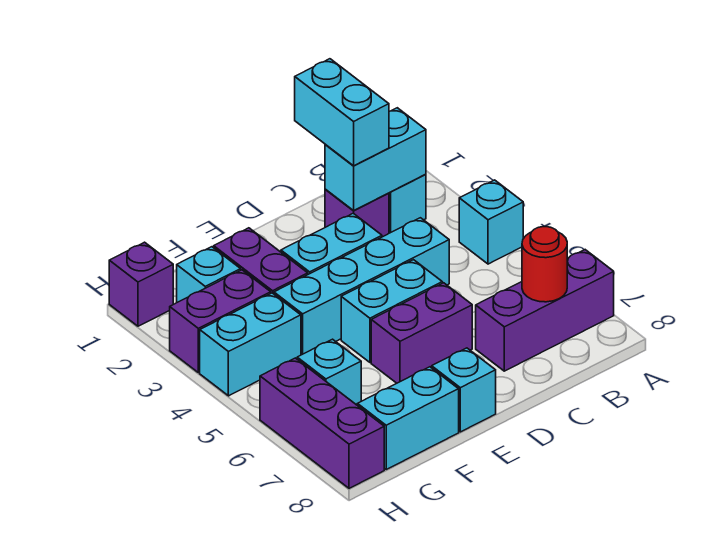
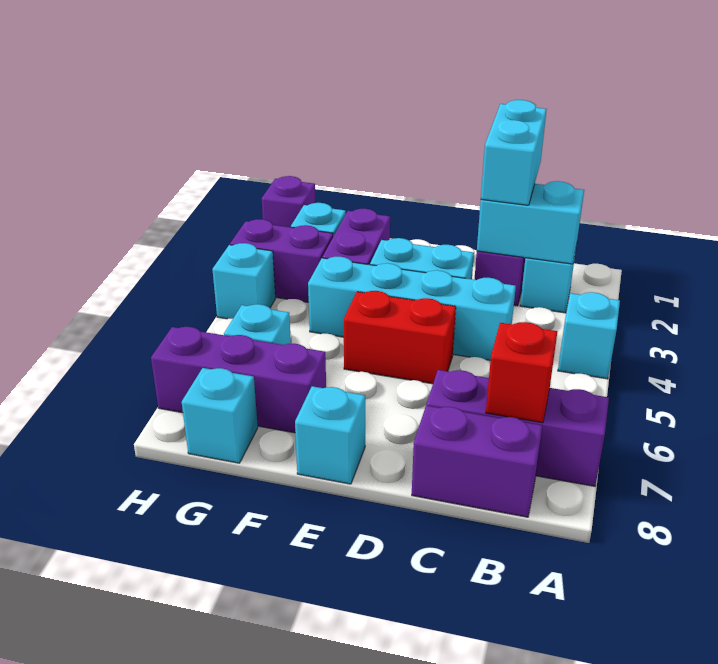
red 1x1 round brick [522,227,567,302] -> red 1x1 brick [486,322,557,423]
cyan 1x2 brick [341,260,442,362] -> red 1x2 brick [344,291,456,384]
purple 1x2 brick [371,283,472,383] -> purple 1x2 brick moved to [412,406,543,517]
cyan 1x2 brick [357,367,459,469] -> cyan 1x1 brick [182,368,258,463]
cyan 1x2 brick [200,293,301,396] -> cyan 1x1 brick [212,243,275,319]
purple 1x3 brick [260,358,384,488] -> purple 1x3 brick turned to [151,327,326,433]

